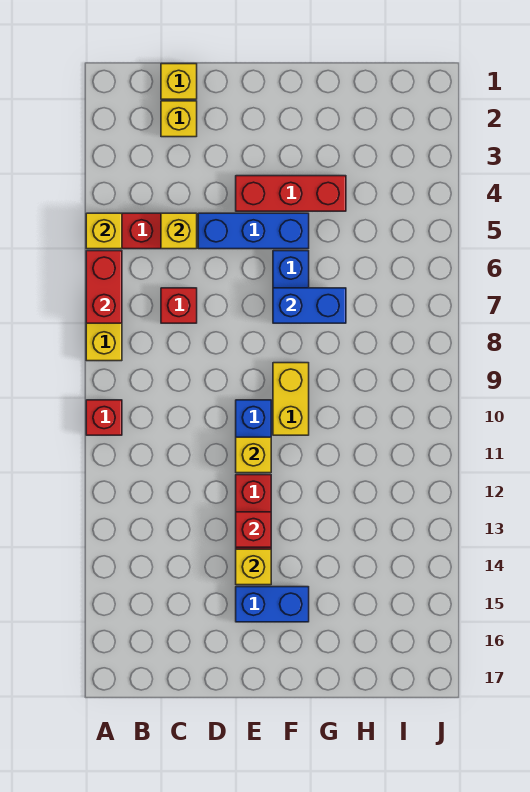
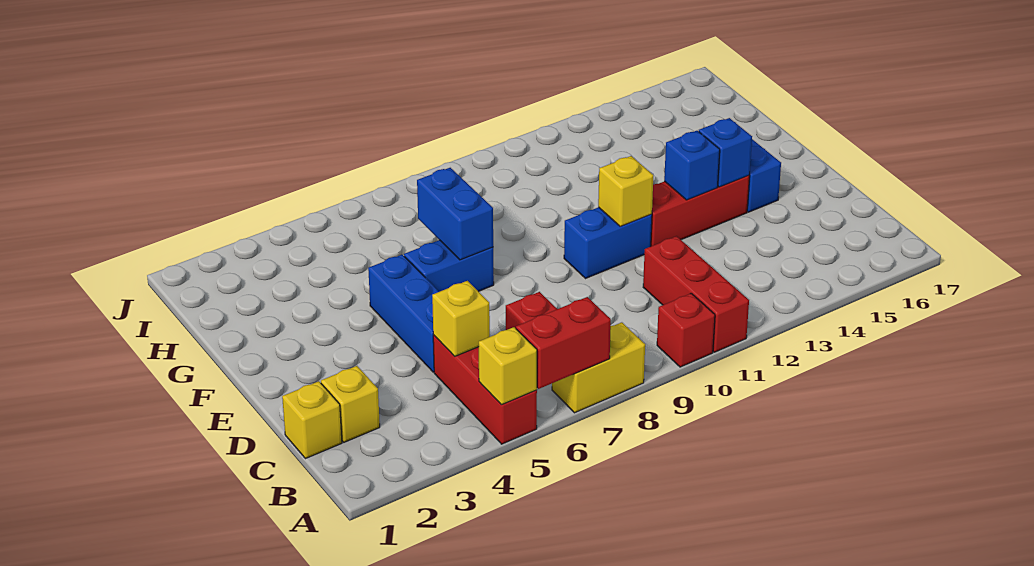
red 1x3 brick [236,176,346,211] -> red 1x3 brick moved to [643,236,749,352]
red 1x1 brick [236,512,271,547] -> blue 1x1 brick [664,131,720,200]
yellow 1x1 brick [236,549,271,585] -> blue 1x1 brick [699,118,752,187]
yellow 1x2 brick [273,363,309,435] -> none

